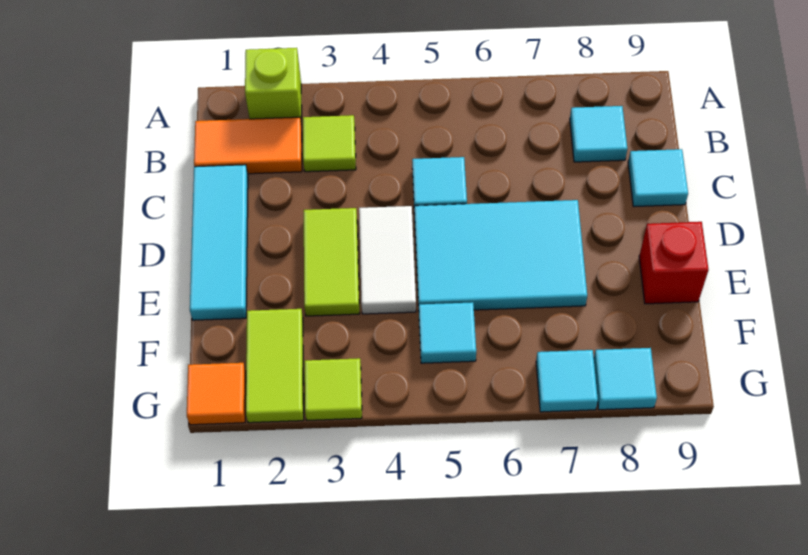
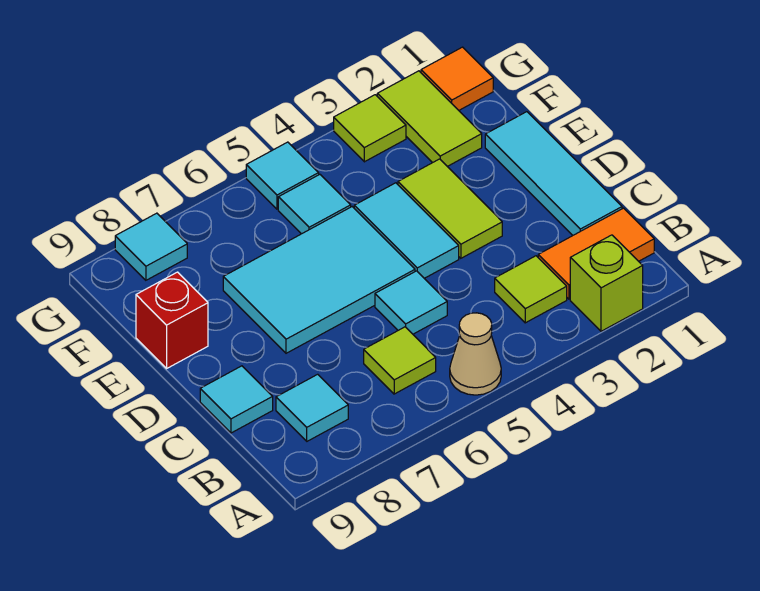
none -> tan 1x1 cone [450,313,501,395]
none -> lime 1x1 tile [364,327,436,394]
white 1x2 tile [359,206,416,314] -> cyan 1x2 tile [354,183,459,278]
cyan 1x1 tile [536,350,598,412] -> cyan 1x1 tile moved to [246,142,319,209]

